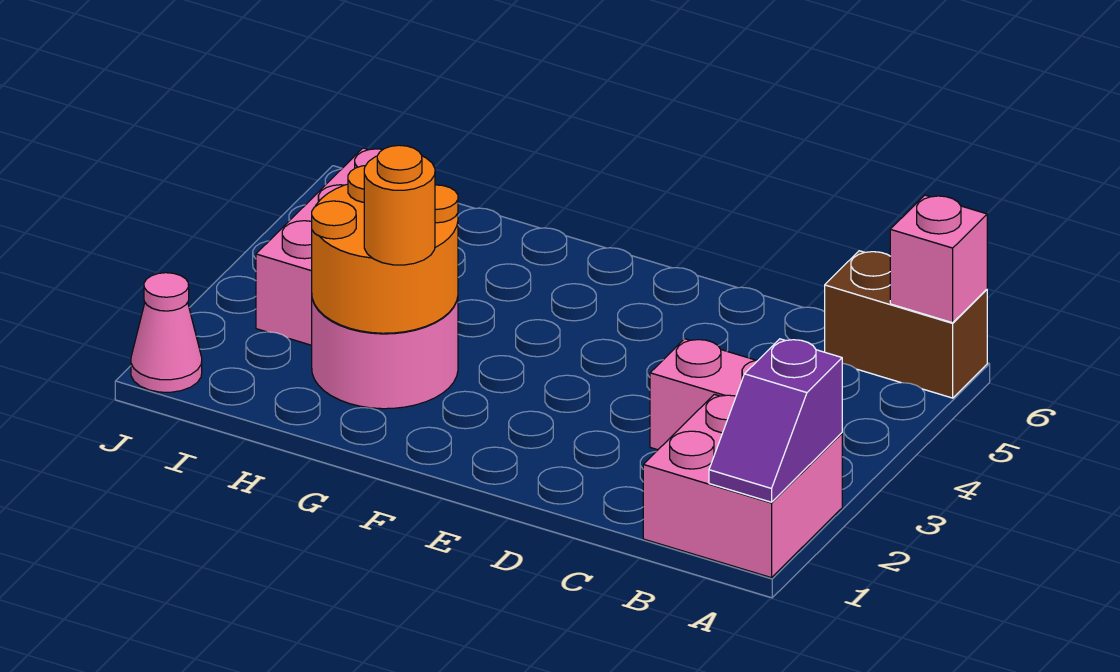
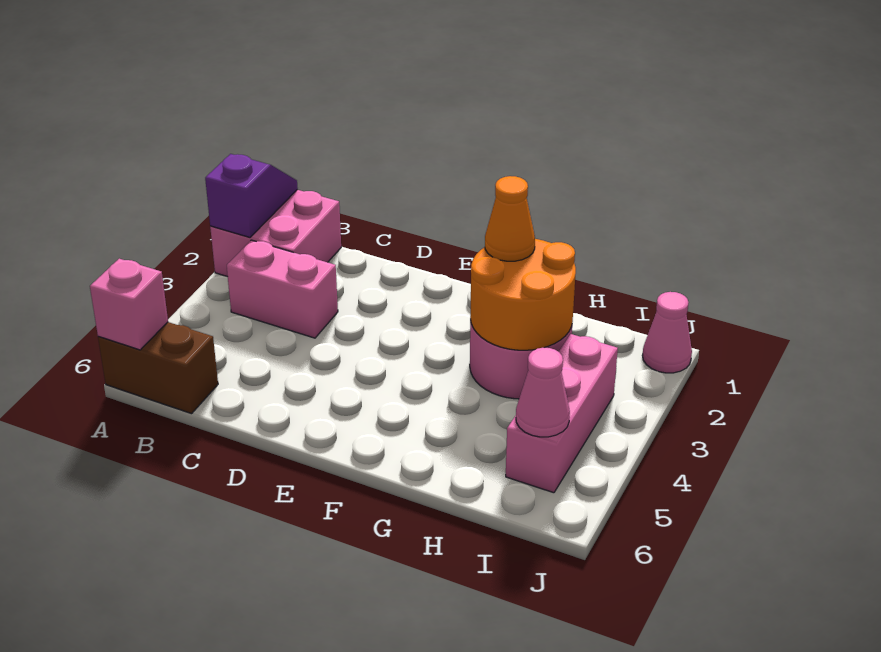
orange 1x1 round brick [364,145,435,265] -> orange 1x1 cone [485,176,535,261]
none -> pink 1x1 cone [516,348,570,437]

